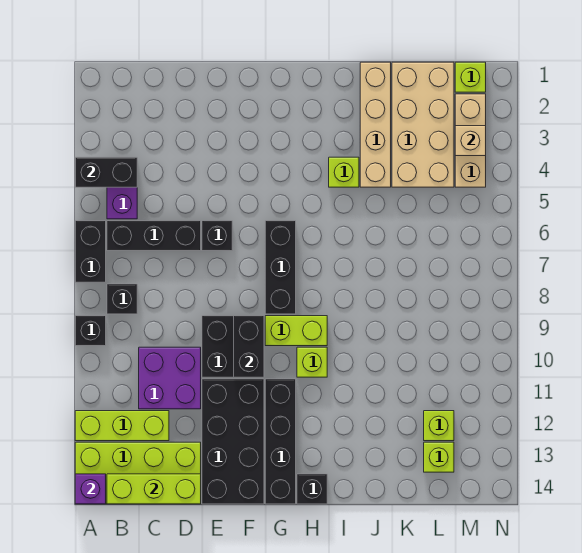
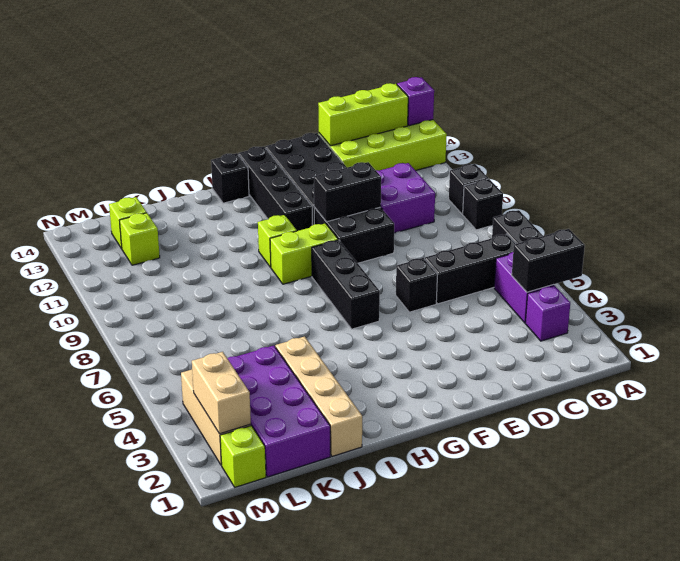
lime 1x3 brick [75,411,169,441] -> none
none -> purple 1x1 brick [525,286,570,341]
black 1x1 brick [107,284,137,314] -> black 1x1 brick moved to [449,164,489,214]
black 1x2 brick [234,316,264,377] -> black 1x2 brick turned to [314,162,381,222]
lime 1x1 brick [329,157,359,187] -> none
tan 2x4 brick [392,62,454,187] -> purple 2x4 brick [227,346,330,477]
tan 1x1 brick [455,126,486,156] -> tan 1x2 brick [192,352,251,434]

